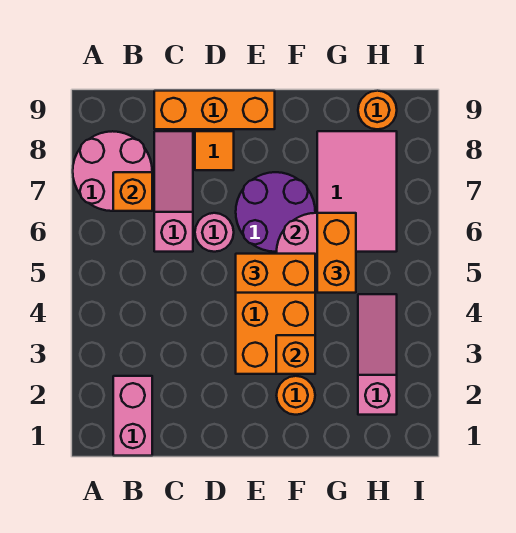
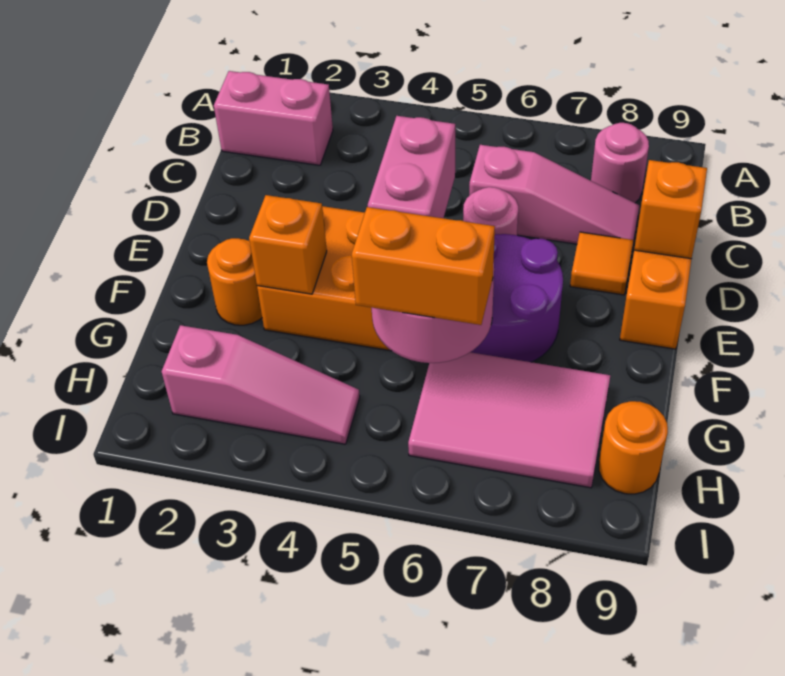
pink 2x2 round brick [73,131,152,211] -> pink 1x1 round brick [591,123,649,203]
orange 1x1 brick [113,172,152,211] -> orange 1x1 brick moved to [634,160,707,259]
orange 1x2 brick [236,254,315,293] -> pink 1x2 brick [368,116,455,218]

